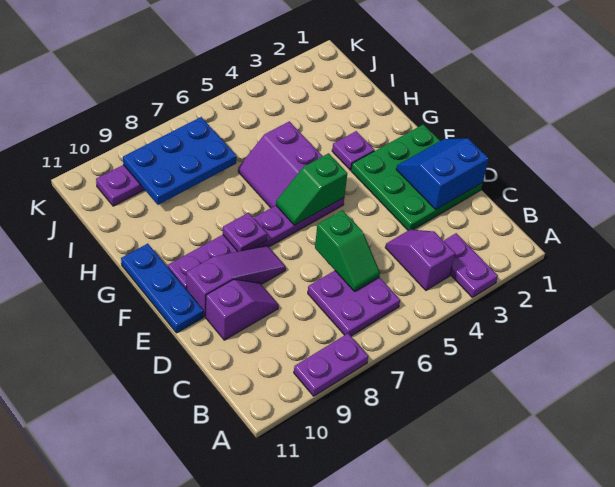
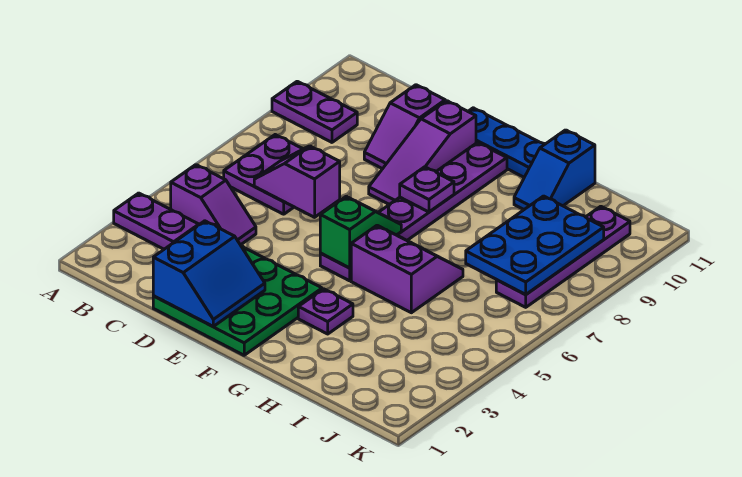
purple 1x2 plate [294,334,368,396] -> purple 1x2 plate turned to [272,81,357,142]
green 1x2 slope [315,210,380,291] -> purple 1x2 slope [254,146,340,217]
none -> blue 1x2 slope [514,130,595,209]

